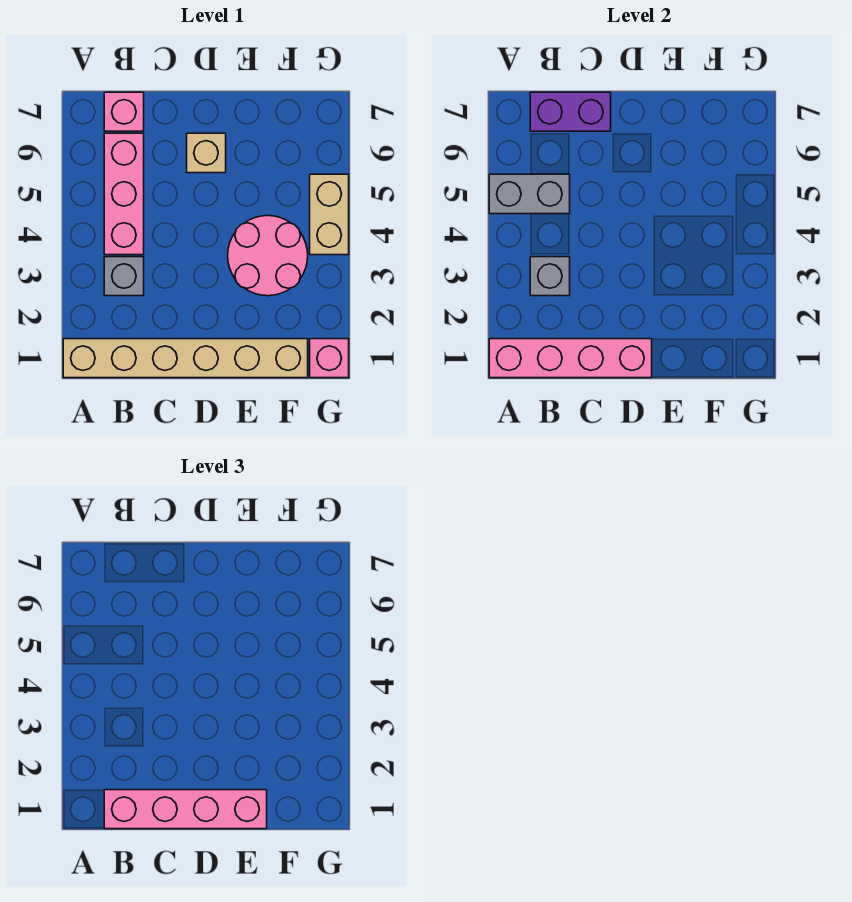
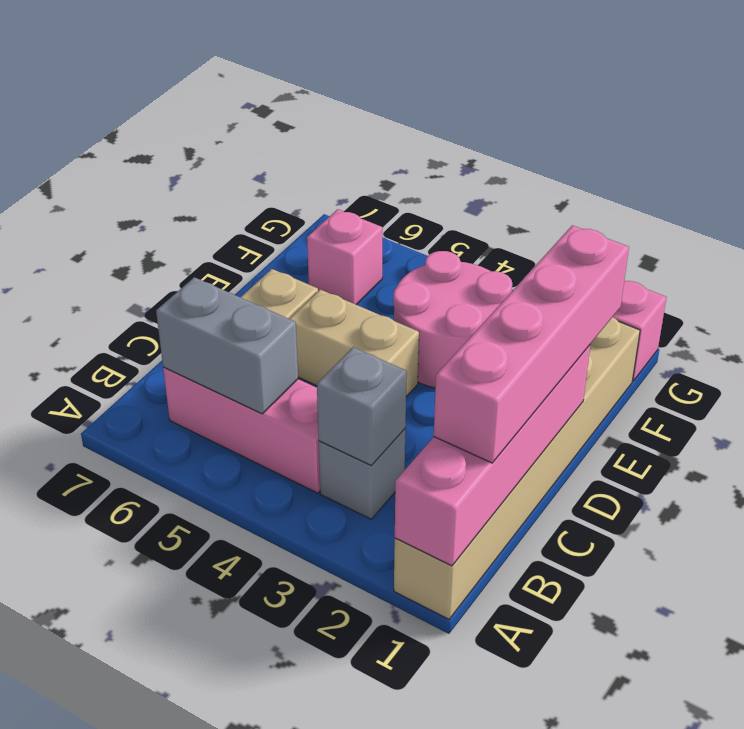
grey 1x2 brick [489,174,570,214] -> grey 1x2 brick turned to [156,277,298,414]
pink 1x1 brick [104,92,144,131] -> pink 1x1 brick moved to [307,209,383,305]
purple 1x2 brick [530,92,611,131] -> none
tan 1x2 brick [310,174,349,255] -> tan 1x2 brick moved to [290,290,419,397]

